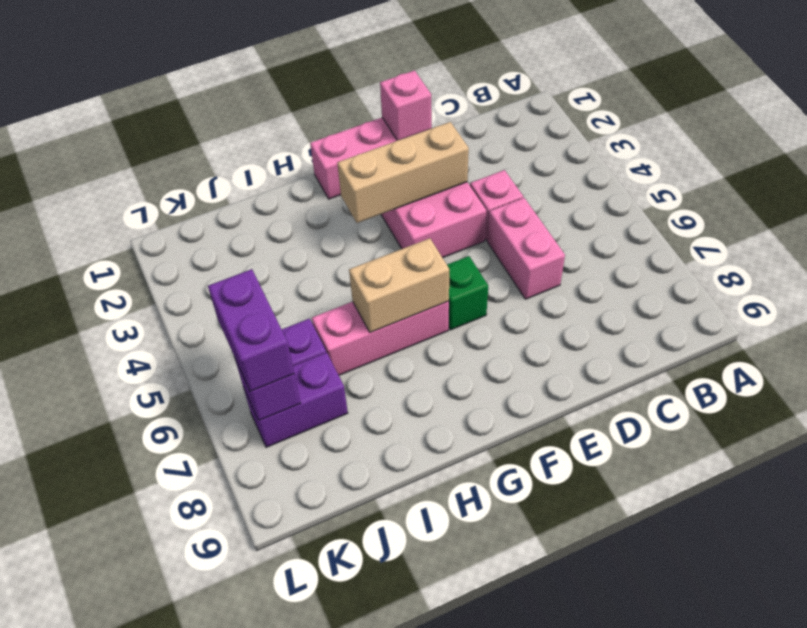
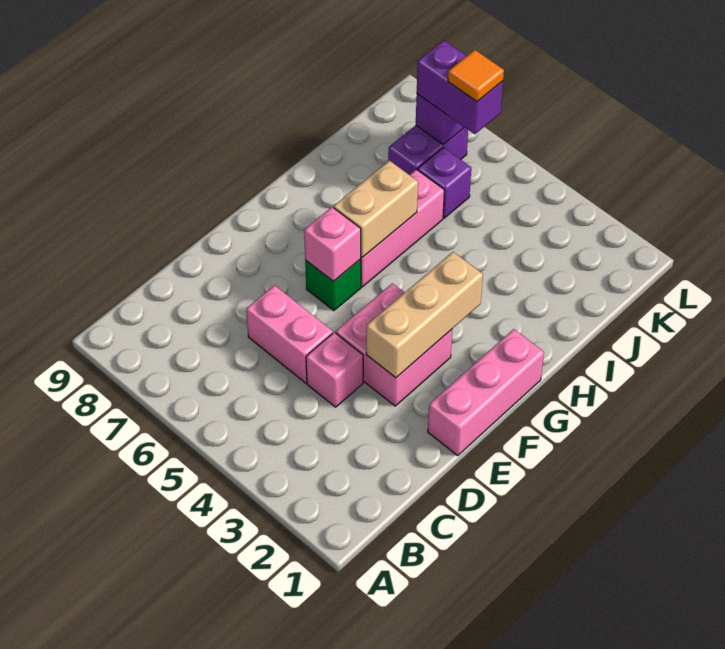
pink 1x1 brick [380,71,432,140] -> pink 1x1 brick moved to [304,207,361,282]
none -> orange 1x1 tile [448,50,504,102]

